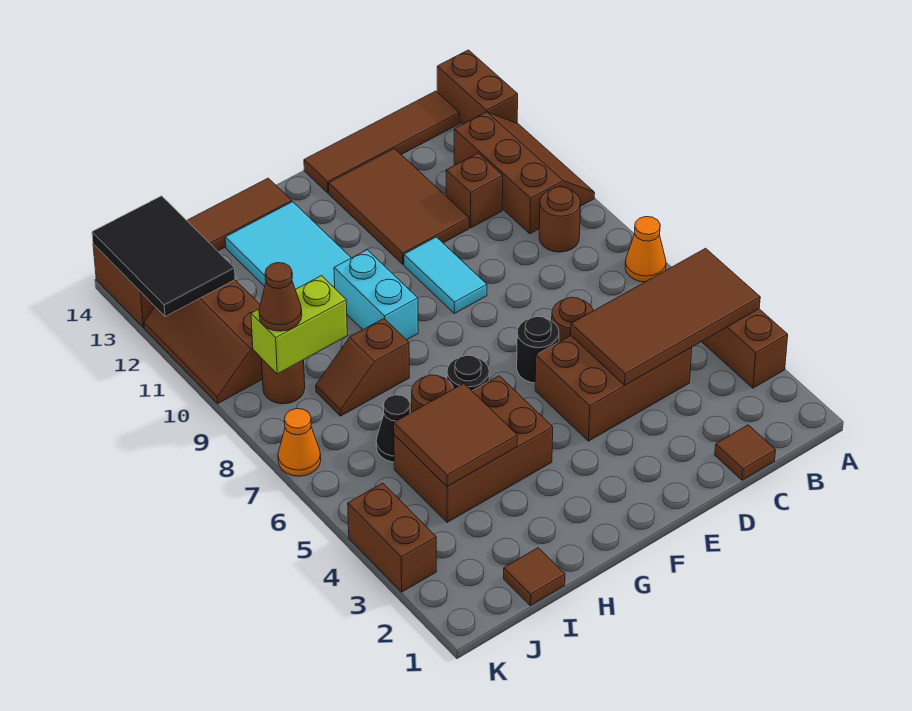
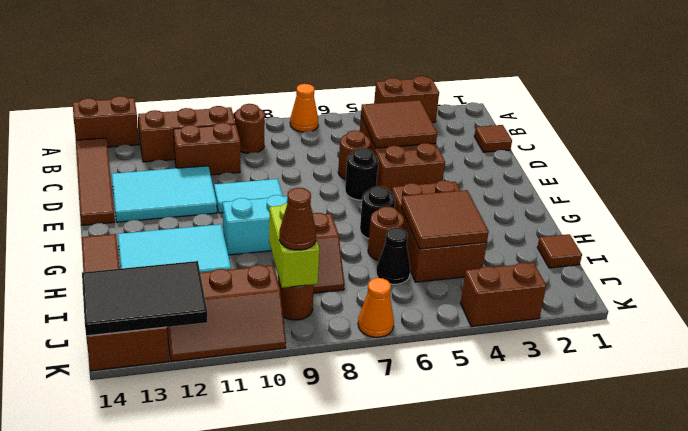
brown 2x4 tile [571,248,760,385] -> brown 2x2 tile [361,100,437,148]
brown 1x1 brick [446,153,503,228] -> brown 1x2 brick [173,123,240,175]
brown 2x3 tile [329,148,469,264] -> cyan 2x3 tile [112,166,217,222]

